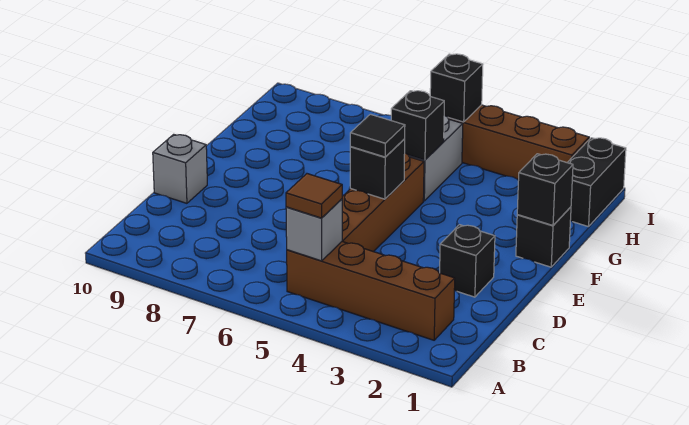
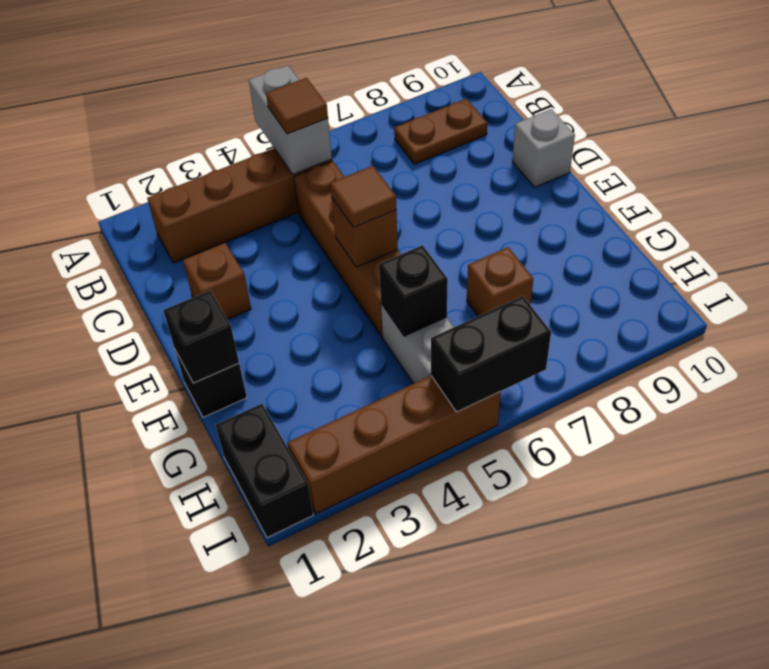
grey 1x1 brick [286,199,342,261] -> grey 1x2 brick [249,65,332,174]
none -> brown 1x2 plate [394,99,487,164]
black 1x1 brick [440,225,495,297] -> brown 1x1 brick [183,243,251,319]
black 1x1 brick [350,139,405,199] -> brown 1x1 brick [332,198,398,267]
black 1x1 tile [350,114,405,157] -> brown 1x1 tile [330,166,396,228]
none -> brown 1x1 brick [467,247,533,316]
black 1x1 brick [430,54,483,122] -> black 1x2 brick [431,296,551,412]

